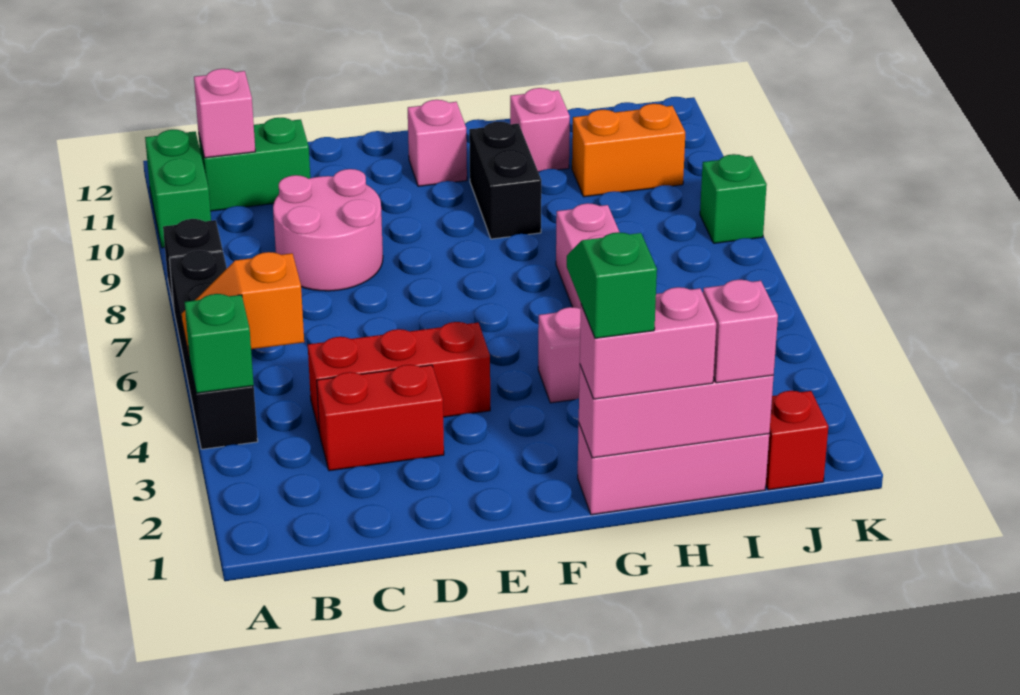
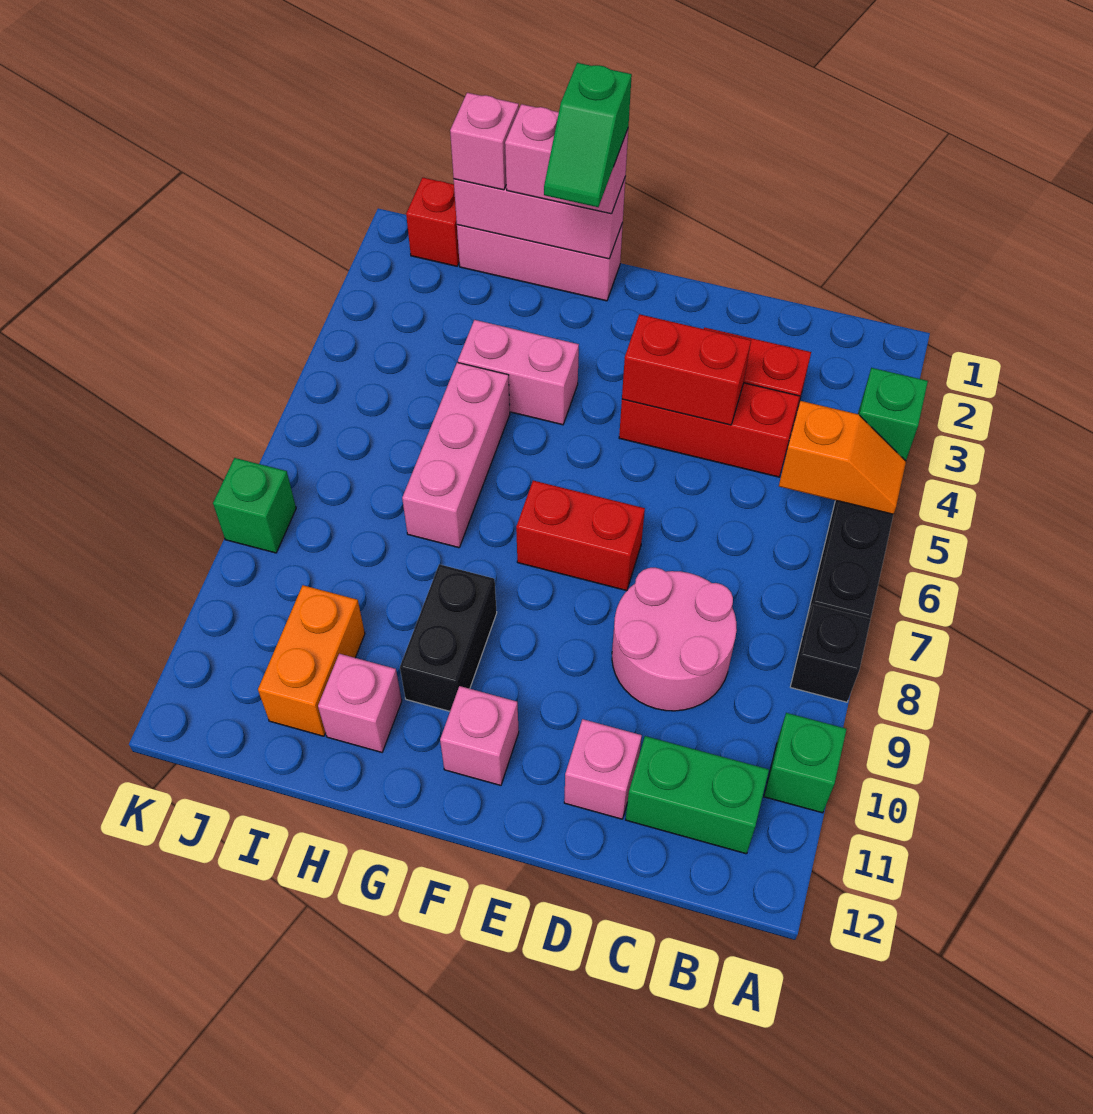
green 1x2 brick [145,130,211,248] -> green 1x1 brick [764,713,847,813]
pink 1x1 brick [194,69,255,158] -> pink 1x1 brick moved to [564,719,642,819]
none -> red 1x2 brick [622,314,751,425]
none -> red 1x2 brick [516,481,645,591]
orange 1x2 brick [572,104,685,197] -> orange 1x2 brick turned to [258,585,365,736]

